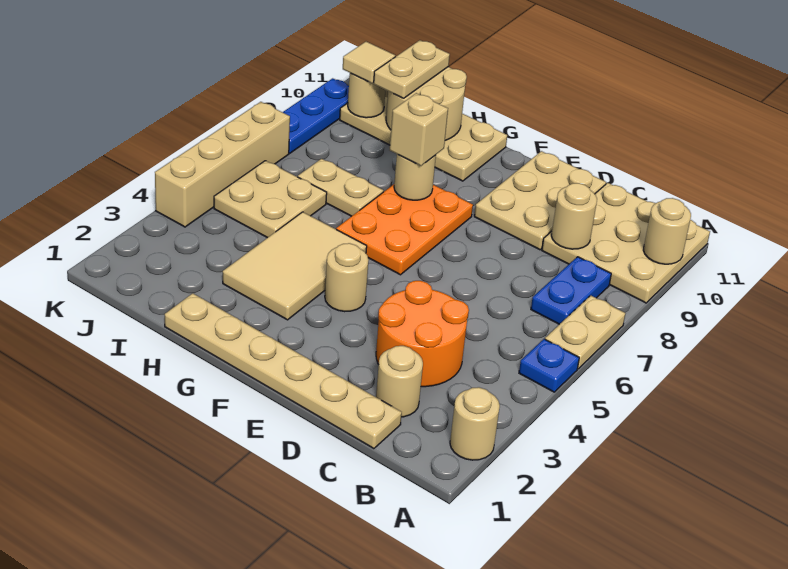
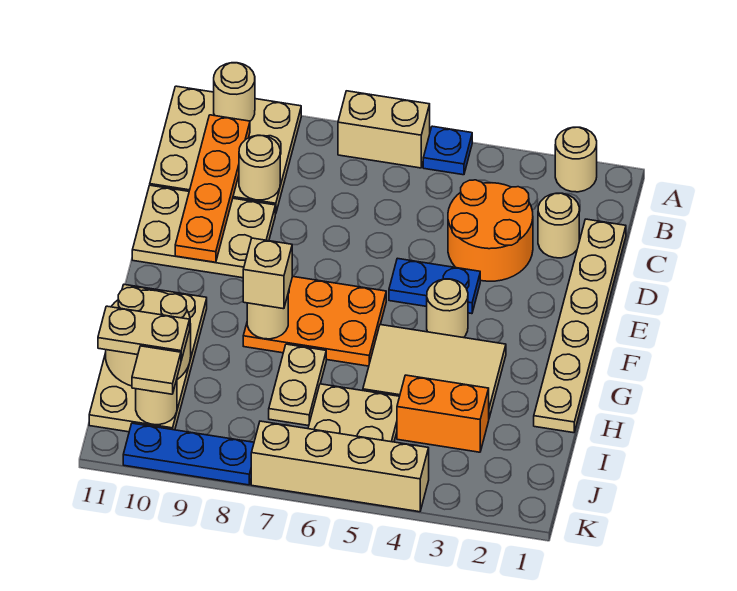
tan 1x2 plate [545,296,626,369] -> tan 1x2 brick [338,91,430,168]
blue 1x2 plate [531,257,611,324] -> blue 1x2 plate moved to [389,258,480,314]
none -> orange 1x4 plate [175,115,250,262]
none -> orange 1x2 brick [397,375,489,452]

